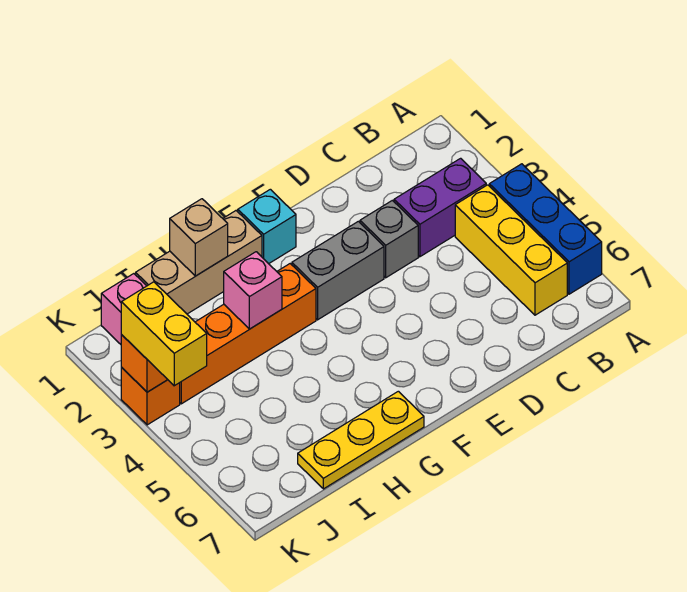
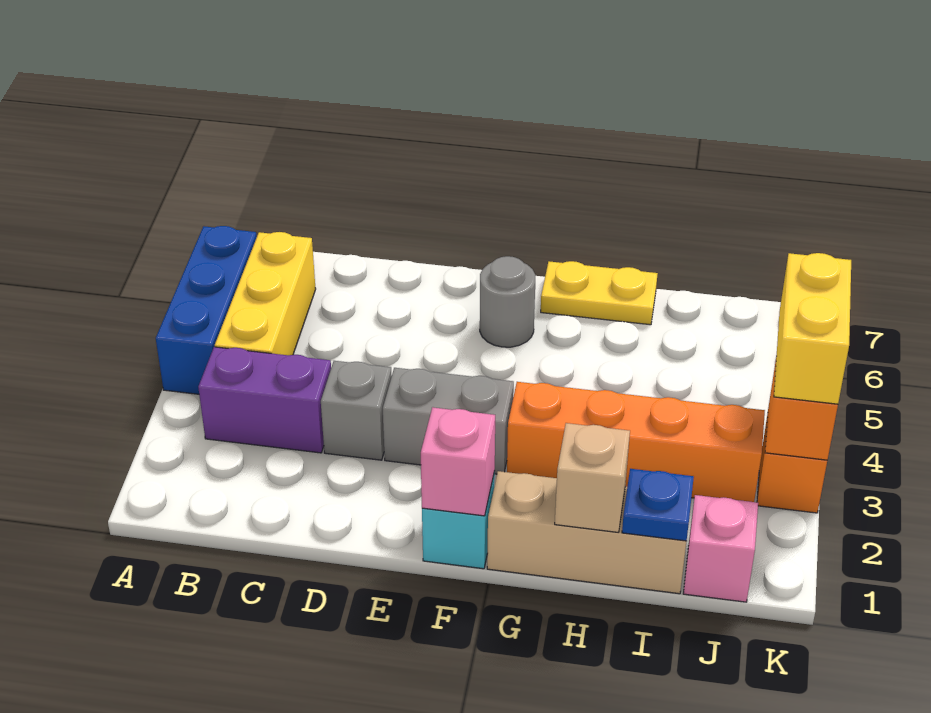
none -> grey 1x1 round brick [480,256,535,347]
yellow 1x3 plate [298,391,424,489] -> yellow 1x2 plate [541,261,658,325]
pink 1x1 brick [224,252,282,329] -> pink 1x1 brick moved to [421,407,495,516]
none -> blue 1x1 plate [622,469,694,541]

